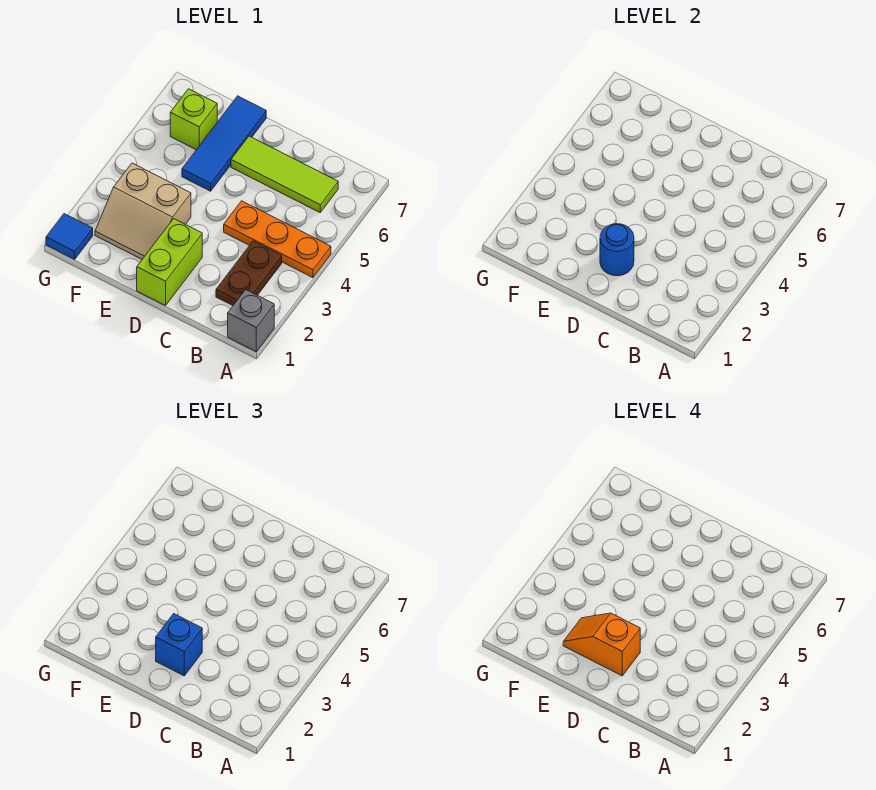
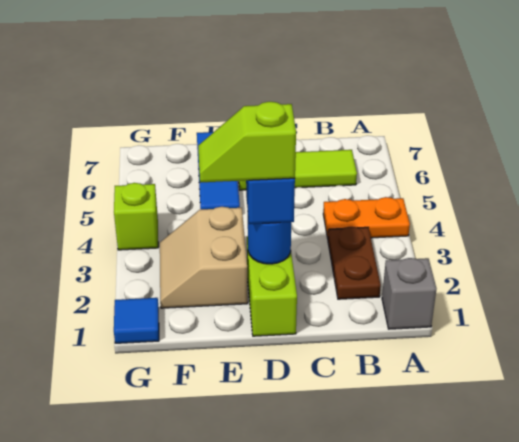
orange 1x3 plate [224,201,331,278] -> orange 1x2 plate [323,197,410,238]
orange 1x2 slope [563,613,640,676] -> lime 1x2 slope [198,102,296,183]
tan 2x2 slope [95,163,191,259] -> tan 2x2 slope turned to [160,207,248,308]
lime 1x1 brick [170,89,217,150] -> lime 1x1 brick moved to [114,183,158,250]

